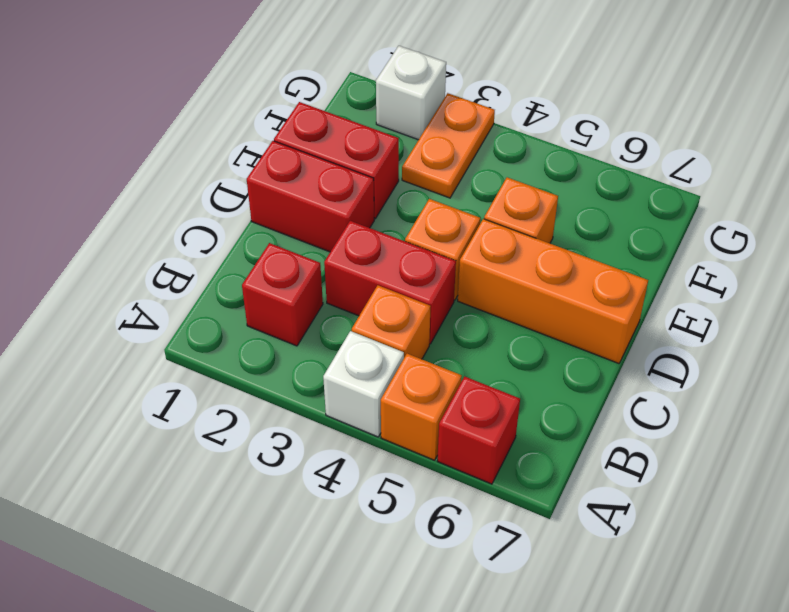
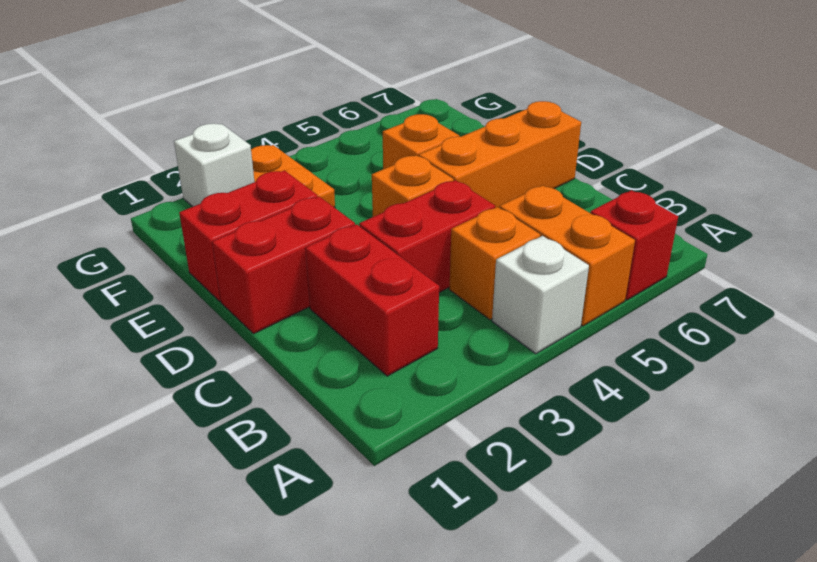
orange 1x1 brick [381,354,462,460] -> orange 1x2 brick [500,185,635,326]
red 1x1 brick [242,243,323,346] -> red 1x2 brick [305,224,439,376]

